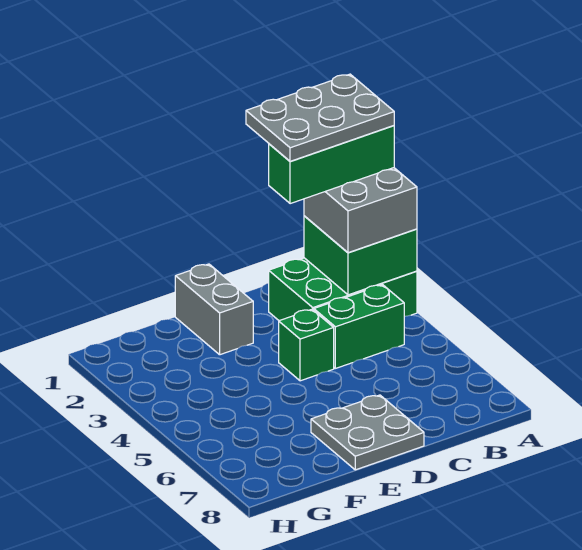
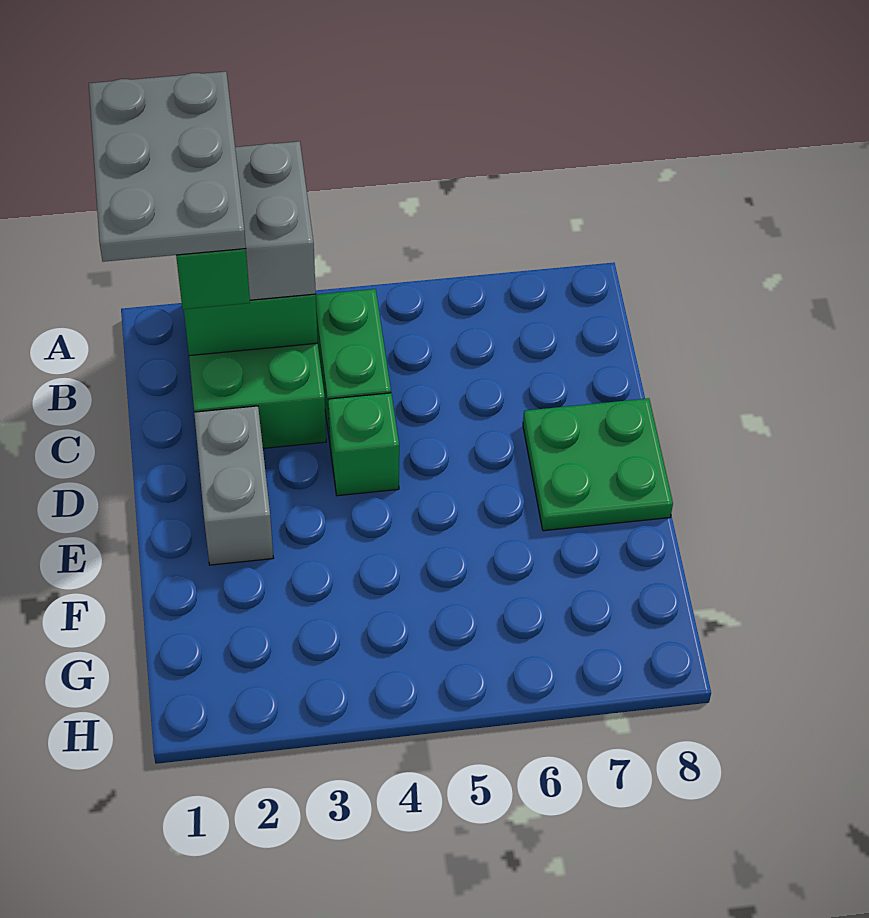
grey 2x2 plate [311,395,424,470] -> green 2x2 plate [523,398,673,531]
grey 1x2 brick [175,264,253,355] -> grey 1x2 brick turned to [194,406,273,565]

